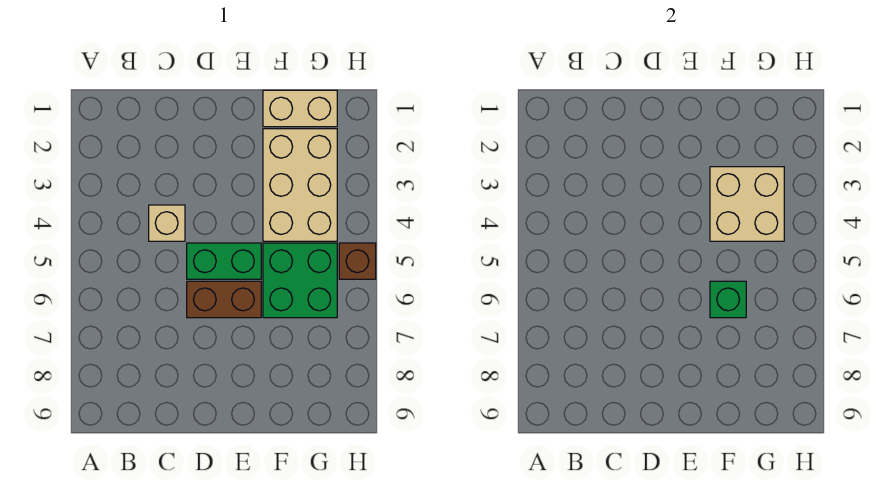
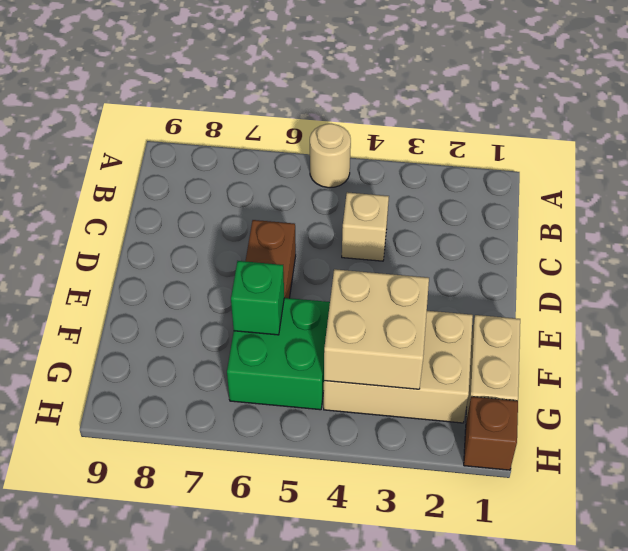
none -> tan 1x1 round brick [310,124,351,188]
green 1x2 brick [187,243,261,279] -> none
brown 1x1 brick [339,243,376,279] -> brown 1x1 brick moved to [464,397,518,470]

